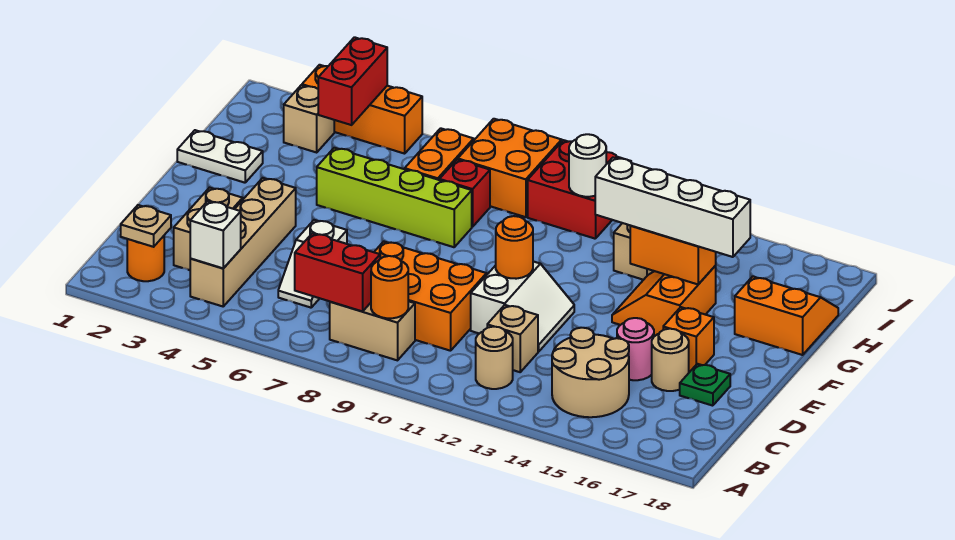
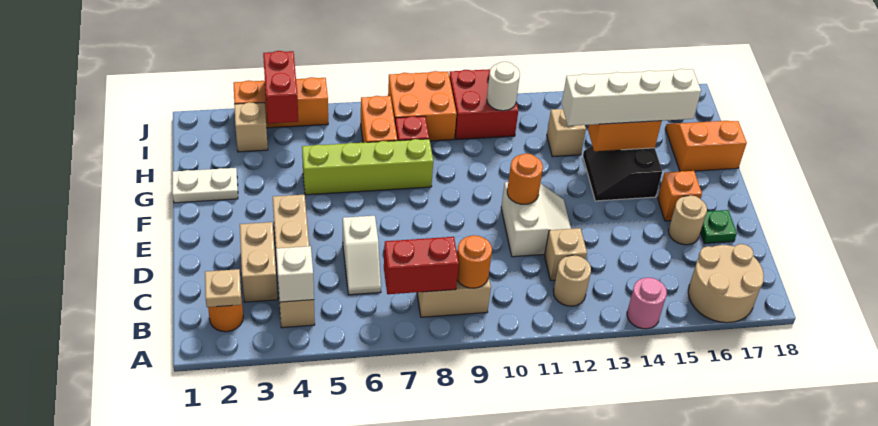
tan 2x2 round brick [552,328,629,417] -> tan 2x2 round brick moved to [688,244,764,323]
orange 2x3 brick [374,242,487,351] -> none
pink 1x1 round brick [617,318,654,380] -> pink 1x1 round brick moved to [627,278,667,329]
orange 2x2 slope [612,266,716,336] -> black 2x2 slope [583,146,662,201]

